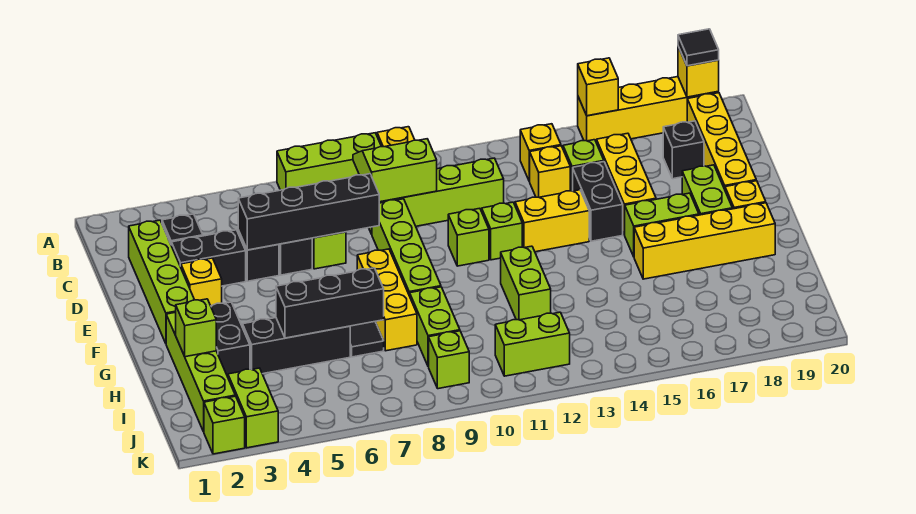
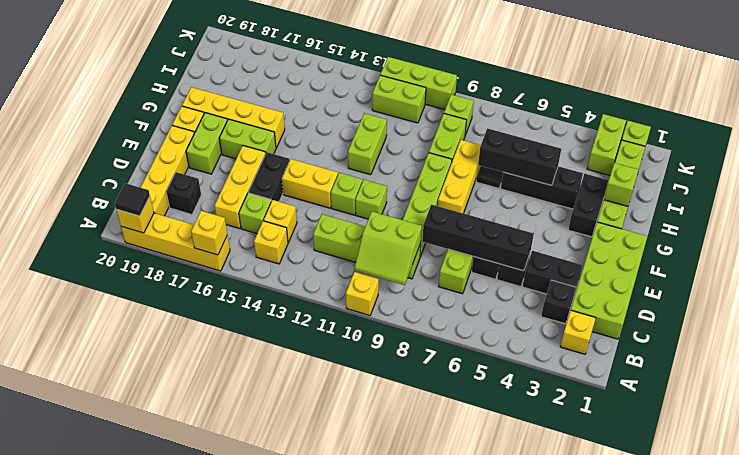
lime 1x3 brick [277,133,381,190] -> lime 1x3 brick moved to [380,57,457,109]
lime 1x4 brick [129,220,194,343] -> lime 2x4 brick [571,222,647,339]
yellow 1x1 brick [181,258,222,306] -> yellow 1x1 brick moved to [560,310,596,354]

